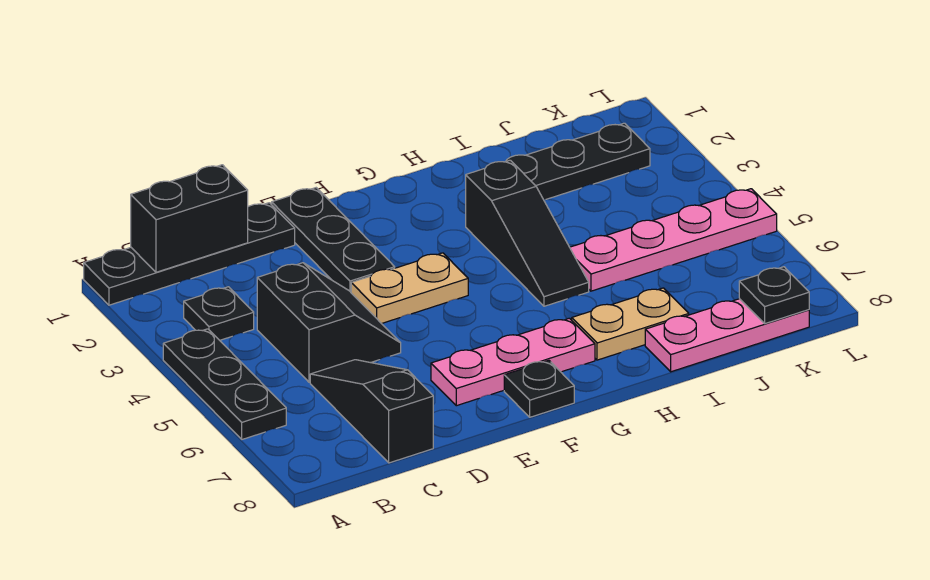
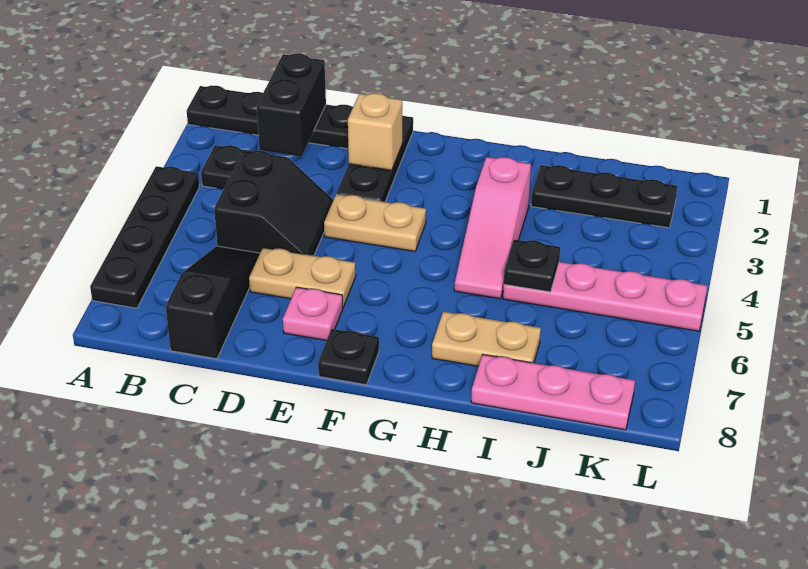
black 1x3 plate [163,329,286,439] -> black 1x4 plate [90,166,199,308]
black 1x2 brick [131,165,248,272] -> black 1x2 brick turned to [257,54,326,157]
none -> tan 1x2 plate [249,248,356,307]
none -> tan 1x1 brick [348,93,402,170]
pink 1x3 plate [431,318,595,406] -> pink 1x1 plate [283,287,343,341]
black 1x3 slope [466,160,589,306] -> pink 1x3 slope [454,157,531,299]
black 1x1 plate [739,267,809,324] -> black 1x1 plate moved to [504,240,560,292]

